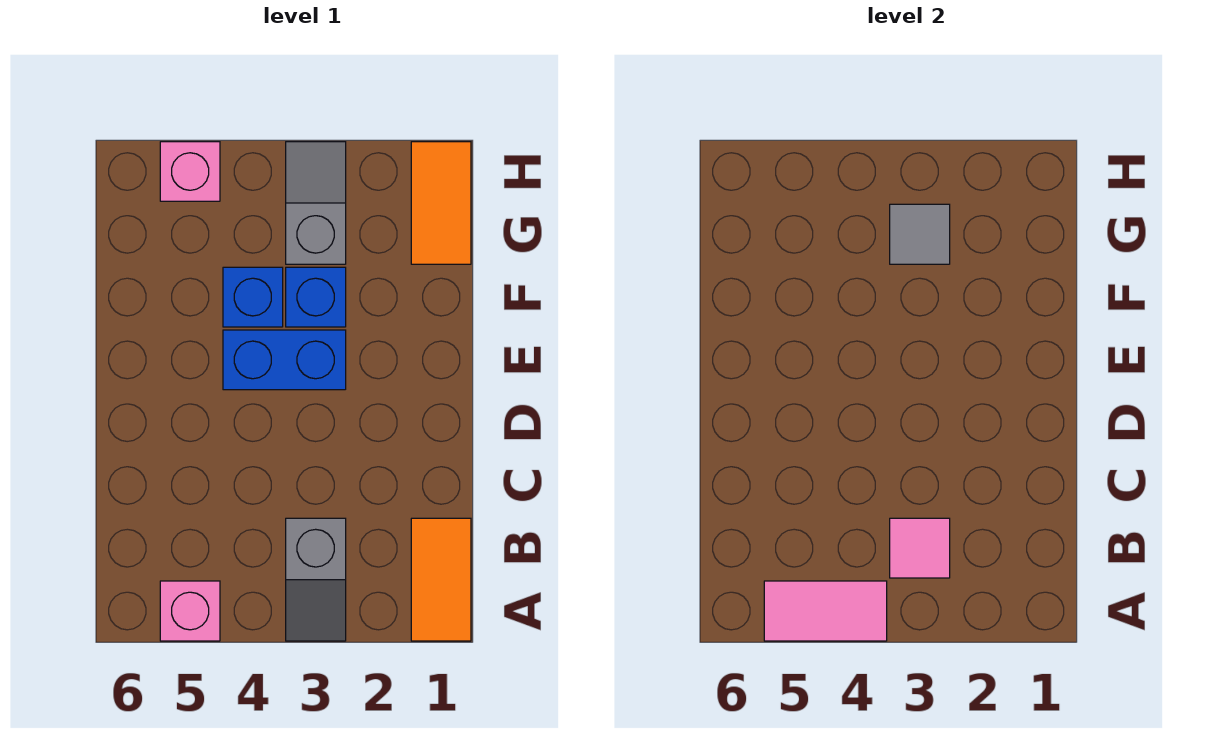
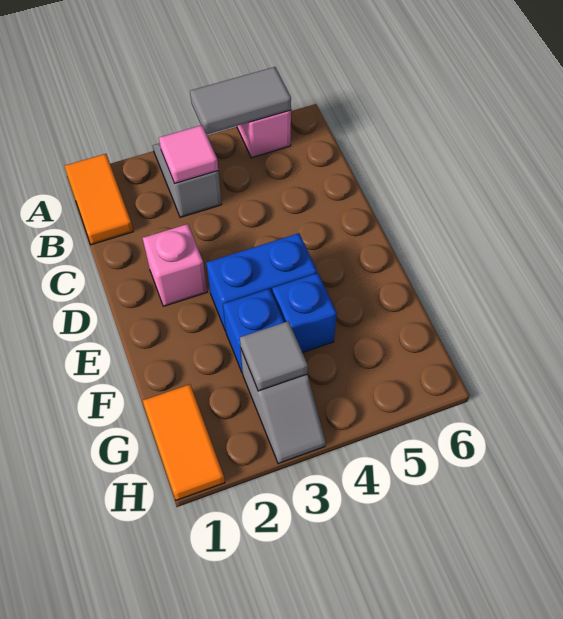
pink 1x2 tile [764,581,887,641] -> grey 1x2 tile [190,67,291,134]
pink 1x1 brick [160,142,220,201] -> pink 1x1 brick moved to [143,224,207,306]

